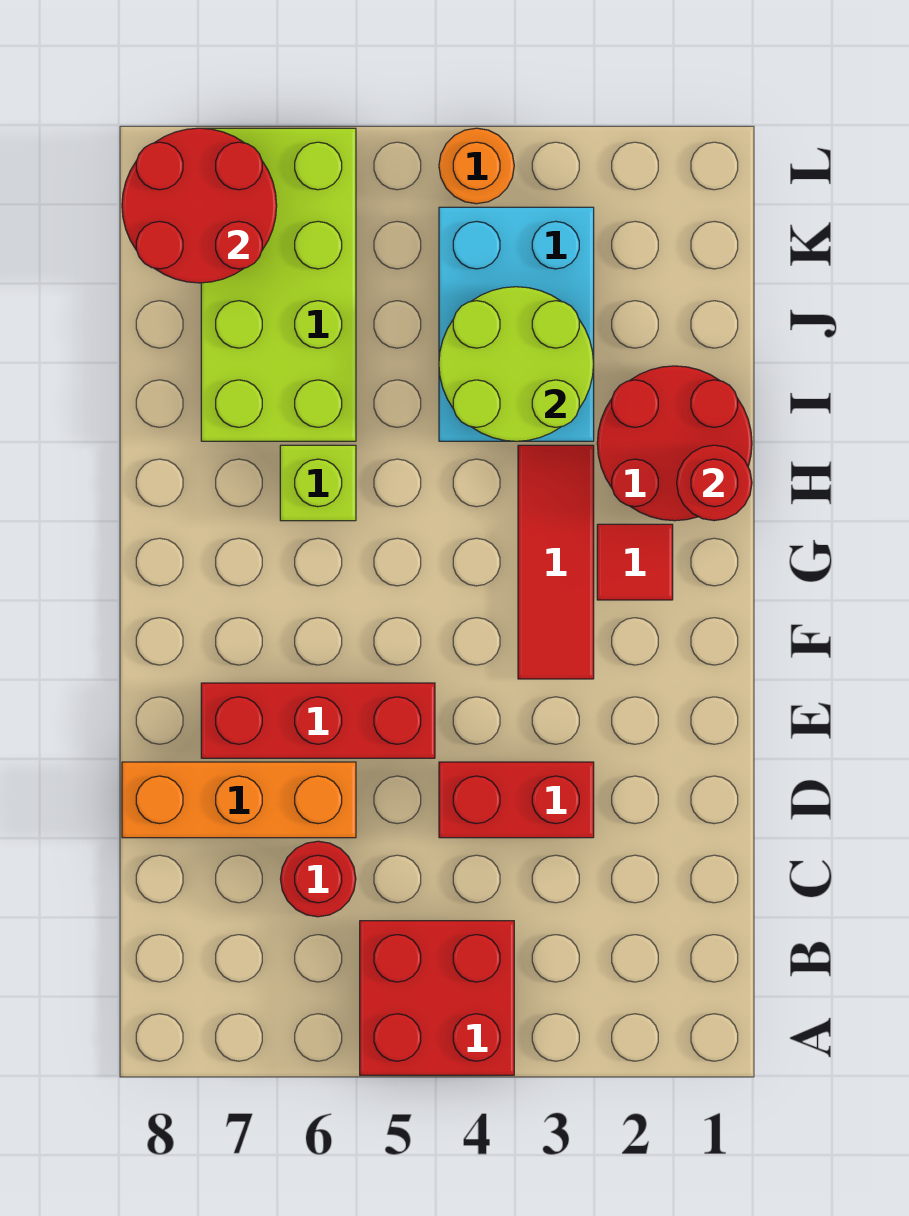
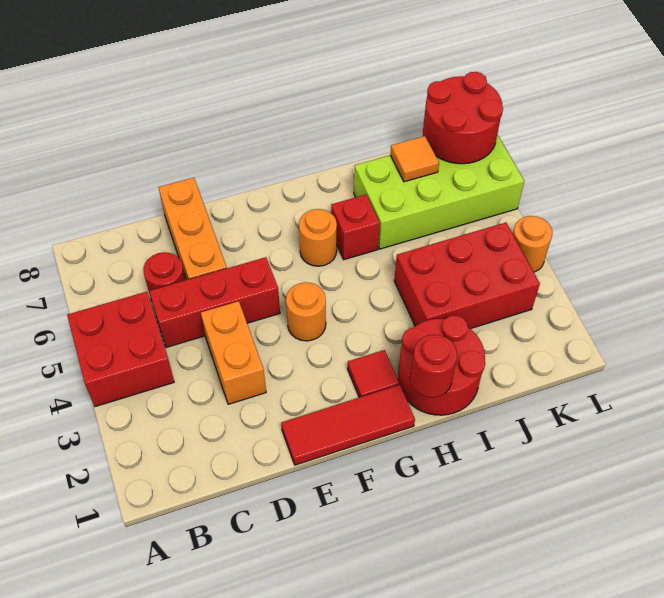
red 1x2 brick [439,762,594,838] -> orange 1x2 brick [201,301,266,404]
red 1x3 brick [201,683,435,758] -> red 1x3 brick turned to [149,257,280,348]
red 1x3 tile [518,445,594,679] -> red 1x3 tile moved to [281,385,415,465]
none -> orange 1x1 round brick [286,282,326,341]
none -> orange 1x1 round brick [299,209,337,266]
lime 1x1 brick [280,445,356,521] -> red 1x1 brick [331,195,380,260]
cyan 2x3 brick [439,207,594,441] -> red 2x3 brick [394,222,540,329]
lime 2x2 round brick [439,287,594,441] -> none
none -> orange 1x1 tile [390,136,439,182]

